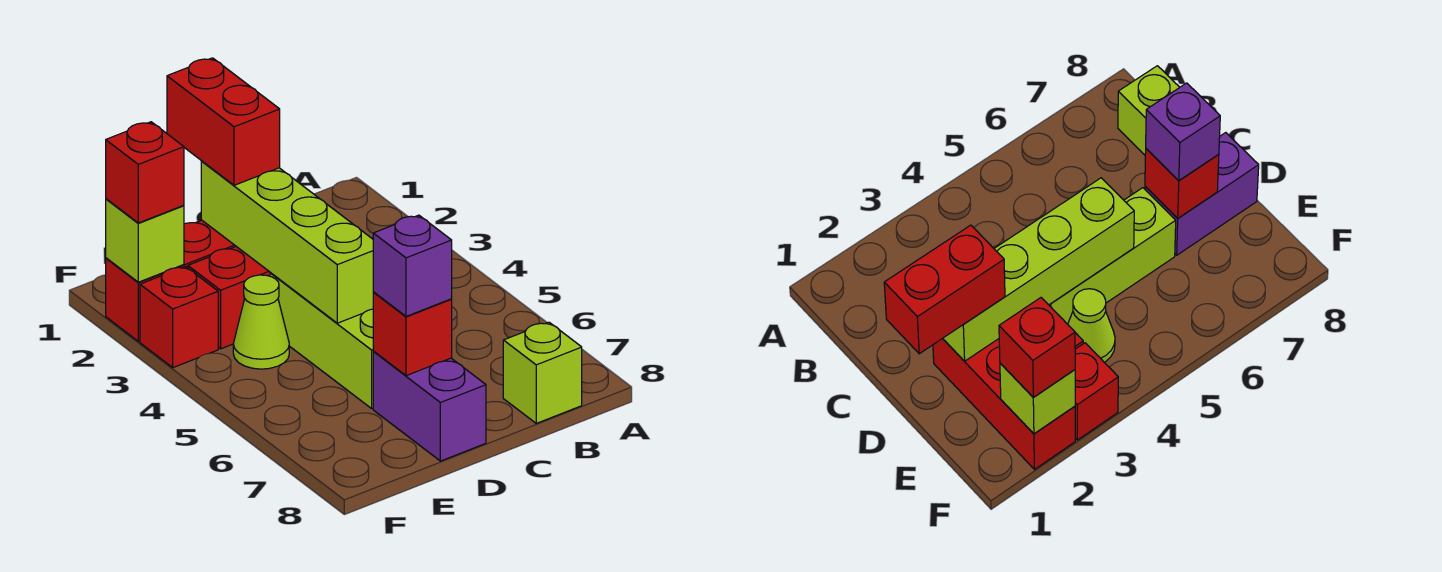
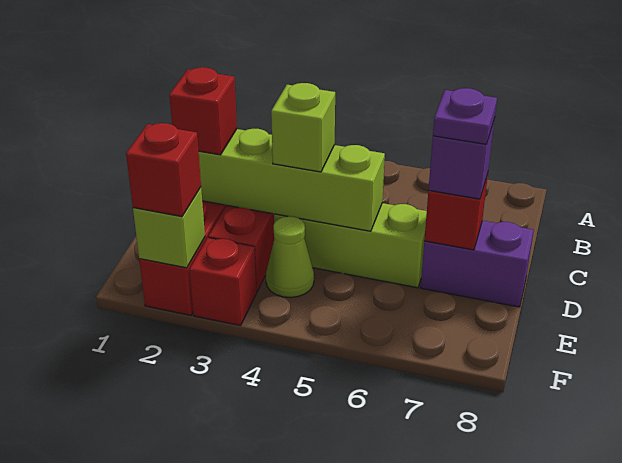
lime 1x1 brick [503,322,582,423] -> lime 1x1 brick moved to [271,83,335,172]
red 1x2 brick [167,58,280,185] -> red 1x1 brick [169,67,237,155]
none -> purple 1x1 plate [433,88,497,144]

